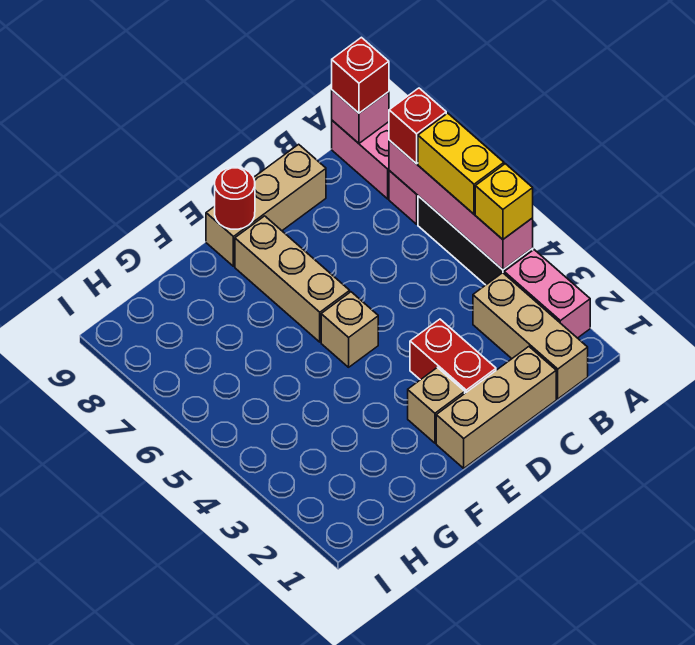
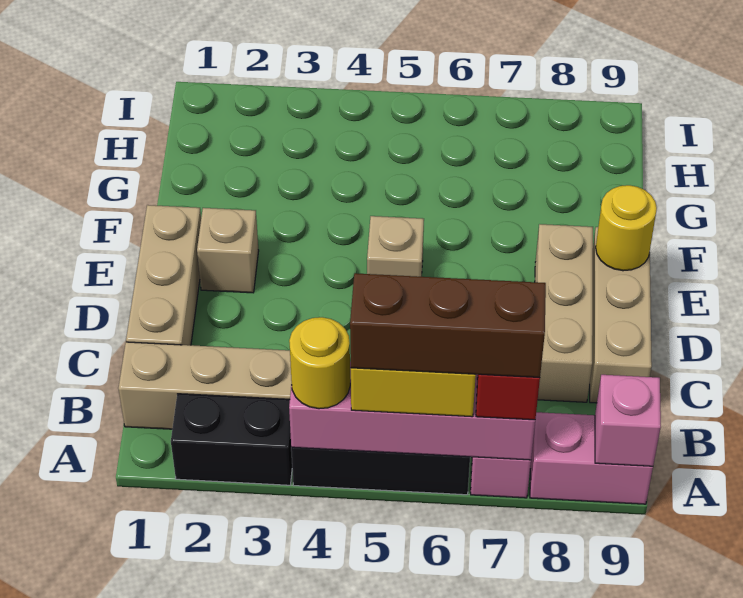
pink 1x2 brick [504,250,590,338] -> black 1x2 brick [171,394,292,485]
yellow 1x1 brick [475,164,533,239] -> yellow 1x1 round brick [289,317,350,409]
none -> brown 1x3 brick [350,273,546,377]
red 1x1 brick [332,37,389,113] -> none
red 1x2 brick [410,319,496,393] -> none
tan 1x3 brick [235,216,350,342] -> tan 1x3 brick turned to [535,224,593,402]
red 1x1 round brick [215,167,255,229] -> yellow 1x1 round brick [596,185,657,271]

